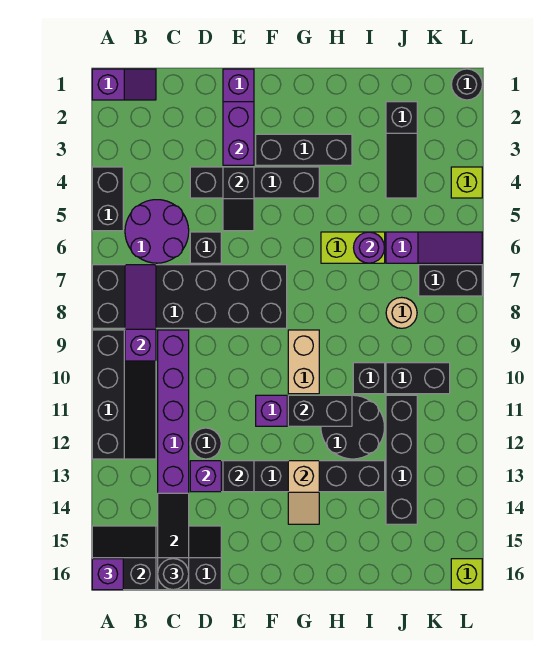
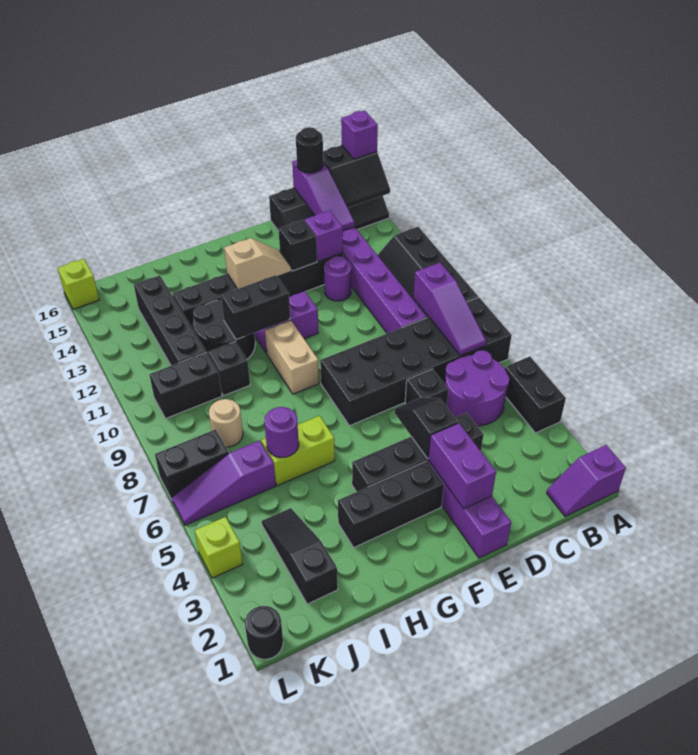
black 1x3 slope [158,493,189,590] -> purple 1x3 slope [292,160,355,231]
black 1x1 round brick [190,428,221,459] -> purple 1x1 round brick [324,256,352,301]
tan 1x2 slope [288,461,319,524] -> tan 1x2 slope turned to [224,238,291,289]

